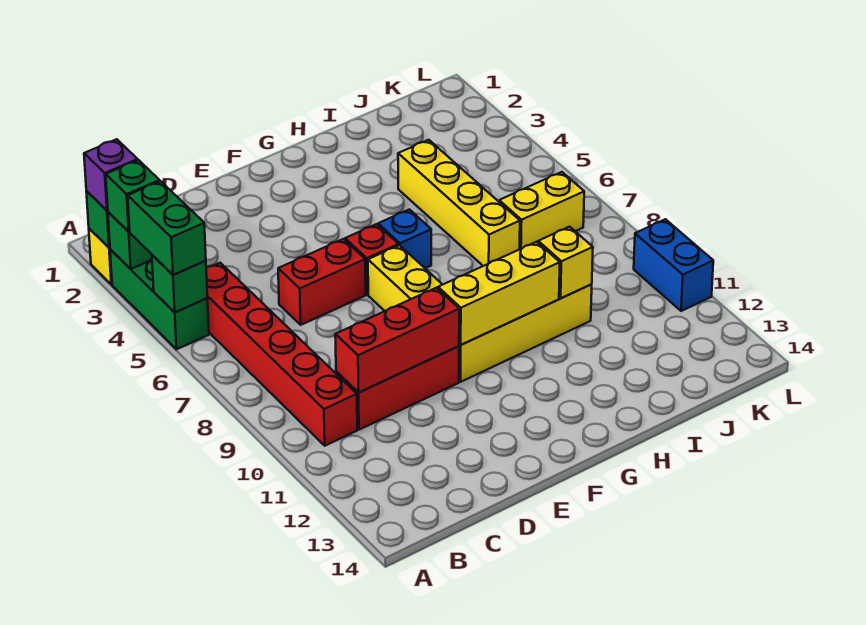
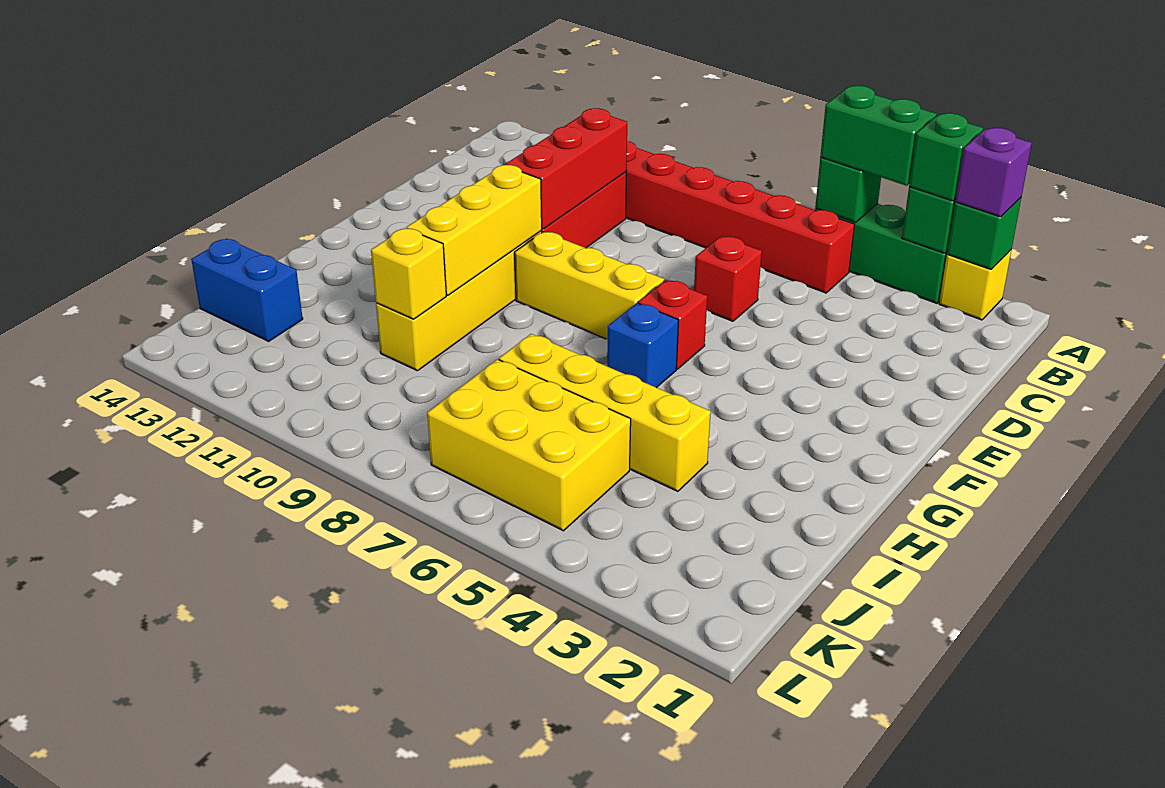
red 1x2 brick [278,239,366,325] -> red 1x1 brick [694,236,762,321]
yellow 1x2 brick [499,172,584,249] -> yellow 2x3 brick [427,359,631,531]
blue 1x2 brick [634,219,713,311] -> blue 1x2 brick moved to [191,239,303,341]

